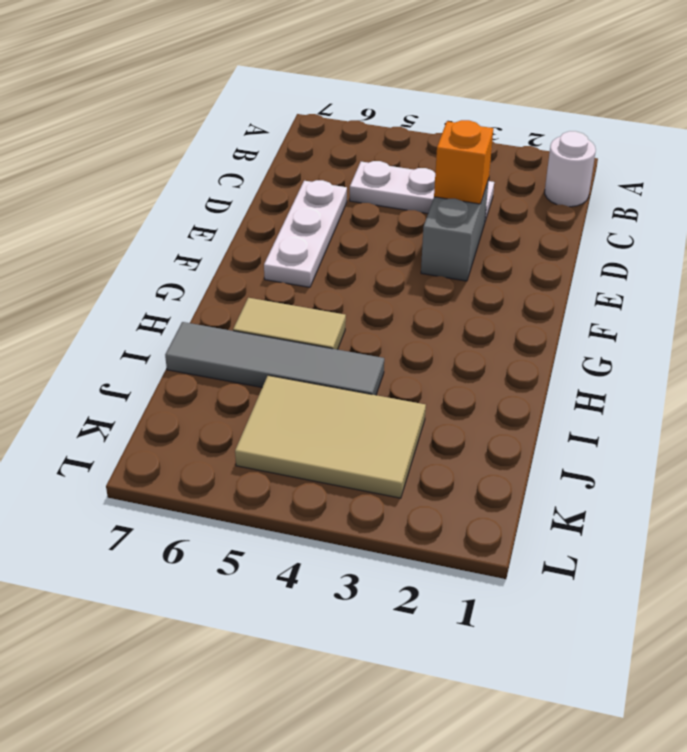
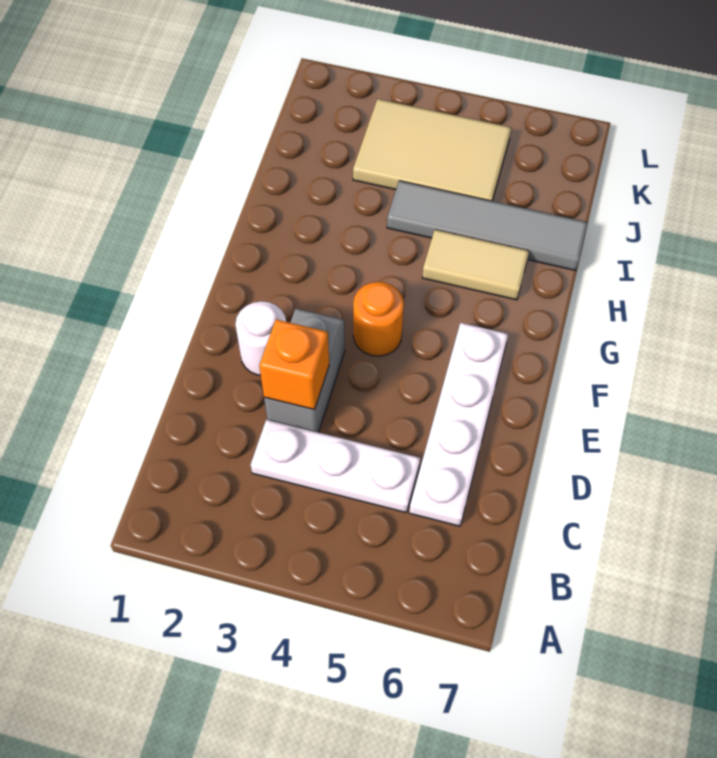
white 1x1 round brick [545,131,596,207] -> white 1x1 round brick moved to [235,301,286,375]
white 1x3 plate [264,180,347,287] -> white 1x4 plate [409,323,508,526]
none -> orange 1x1 round brick [353,282,404,356]

